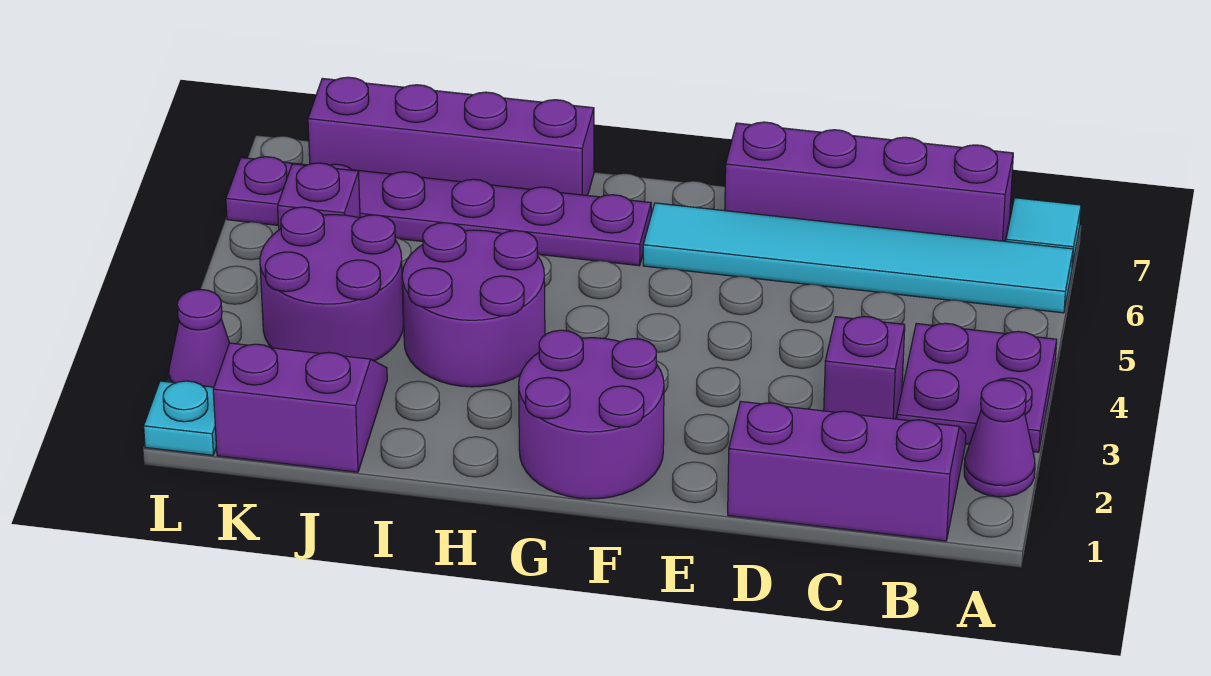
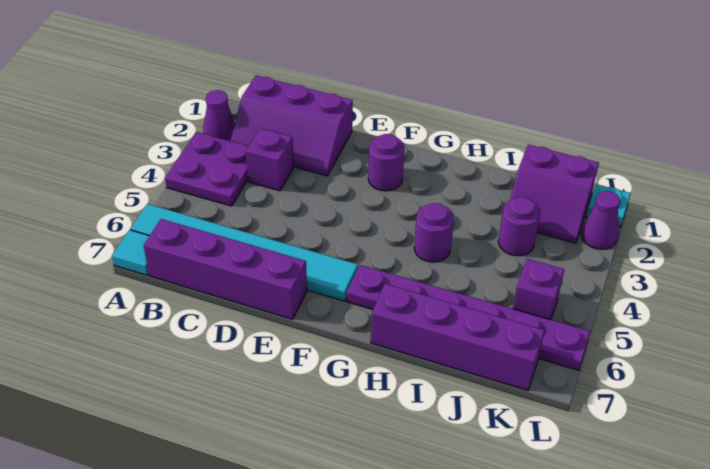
purple 2x2 round brick [519,330,664,499] -> purple 1x1 round brick [368,134,404,191]
purple 2x2 round brick [402,223,545,387] -> purple 1x1 round brick [414,203,454,262]
purple 2x2 round brick [260,207,404,361] -> purple 1x1 round brick [498,197,540,256]

